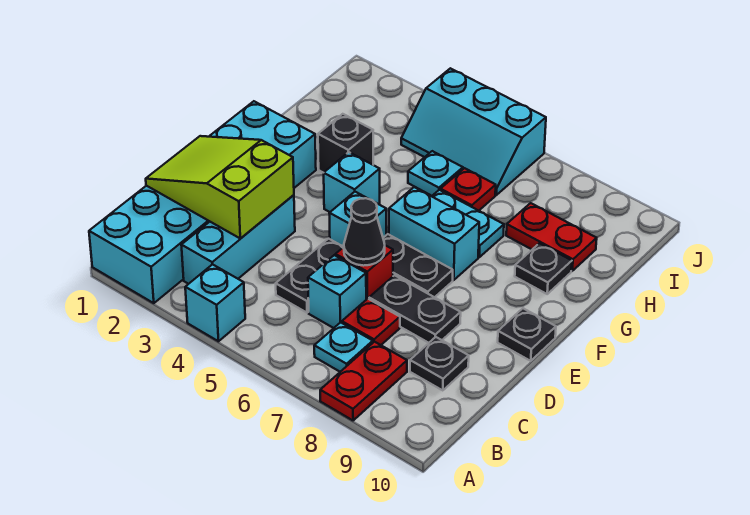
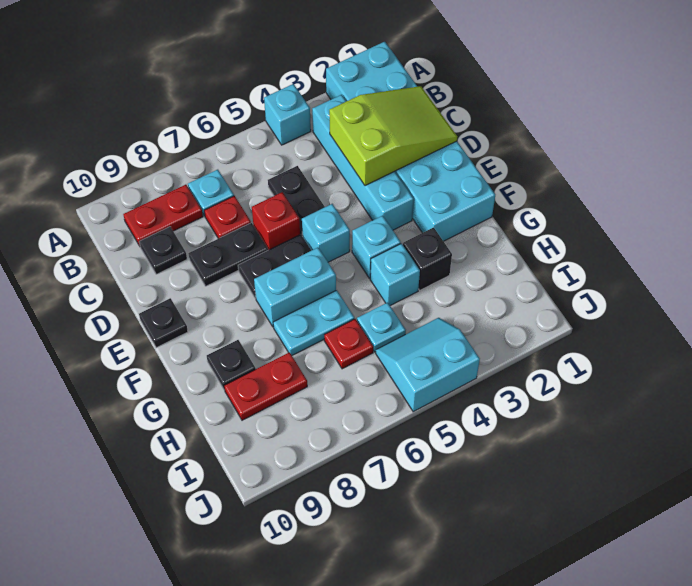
red 1x2 plate [320,342,407,420] -> red 1x2 plate turned to [123,185,203,246]
cyan 1x3 brick [181,195,295,284] -> cyan 1x4 brick [312,95,414,230]
cyan 1x1 brick [308,255,366,328] -> cyan 1x1 brick moved to [370,243,420,306]
black 1x1 cone [344,198,385,266] -> none
cyan 2x3 slope [401,68,546,195] -> cyan 2x2 slope [376,318,480,412]

